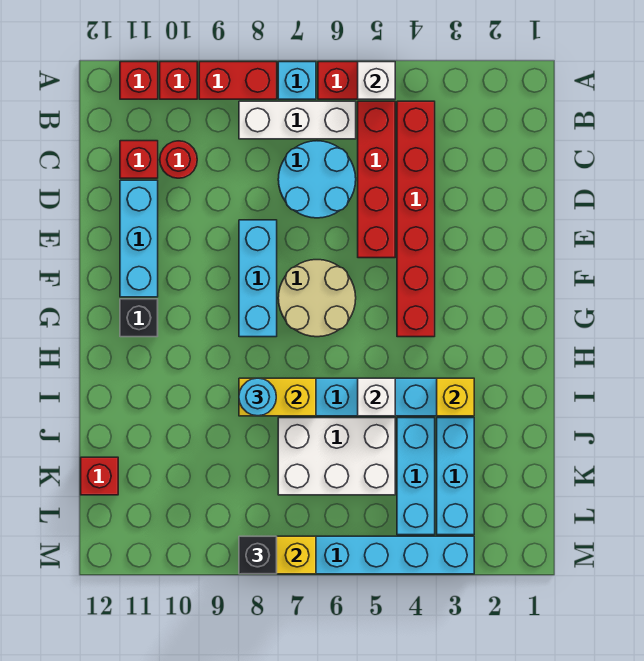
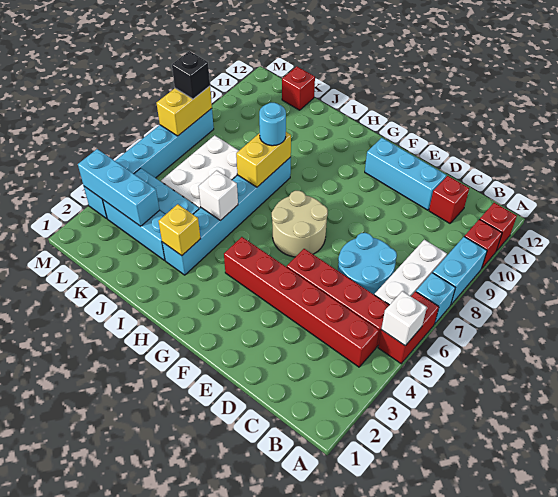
red 1x2 brick [199,62,277,99] -> cyan 1x2 brick [433,237,487,305]
red 1x1 round brick [160,141,197,178] -> none
cyan 1x3 brick [239,220,277,337] -> cyan 1x3 brick moved to [78,149,159,226]
black 1x1 brick [120,299,158,337] -> none

